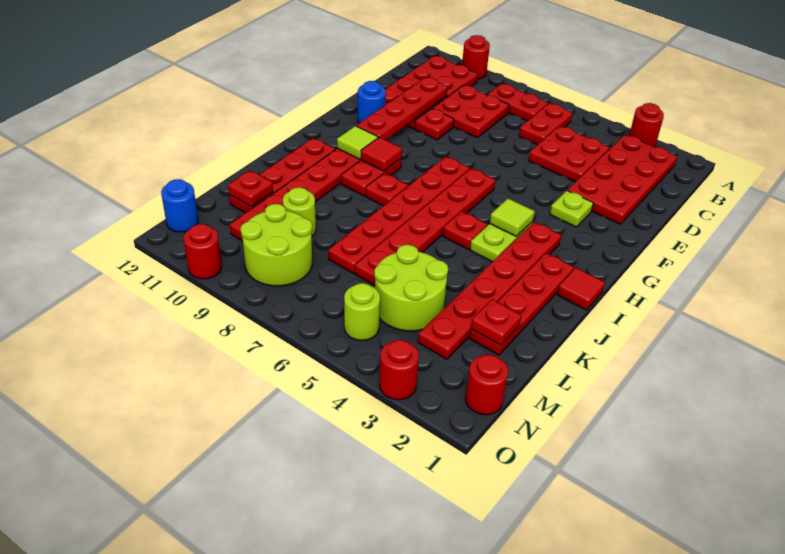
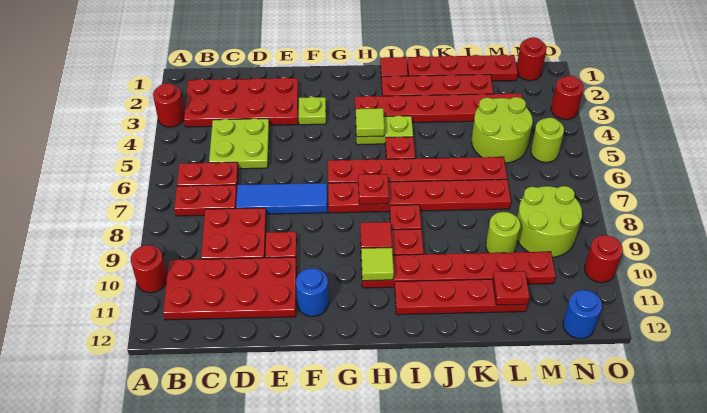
red 1x2 plate [487,84,548,121] -> red 1x2 plate turned to [174,185,237,216]
red 2x2 plate [529,126,610,182] -> lime 2x2 plate [209,118,269,169]
none -> blue 1x3 tile [236,183,327,214]
red 1x4 plate [356,77,448,140] -> red 1x4 plate moved to [407,54,518,81]
red 1x1 plate [471,299,521,345] -> red 1x1 plate moved to [358,174,389,205]

